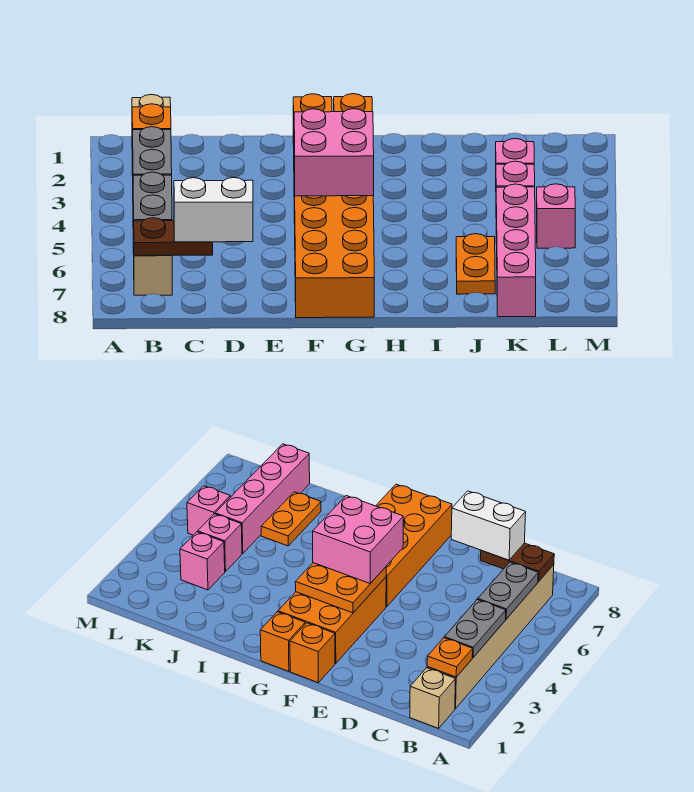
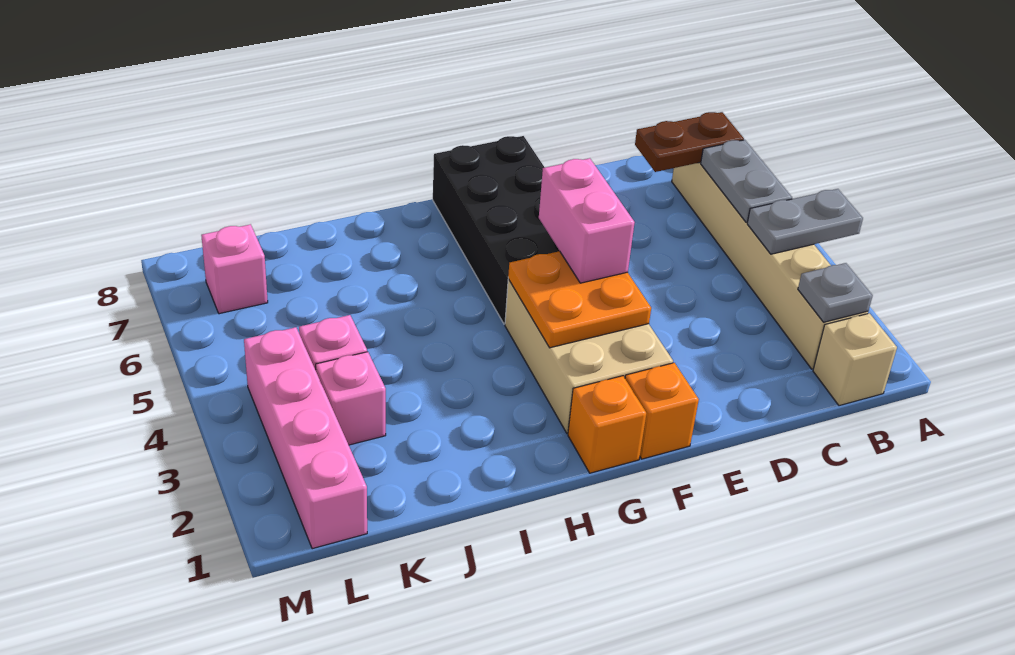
orange 1x1 plate [132,104,171,135] -> grey 1x1 plate [798,263,873,322]
grey 1x2 plate [132,127,172,176] -> grey 1x2 plate turned to [747,189,863,254]
white 1x2 brick [174,178,253,242] -> none
orange 2x3 brick [278,577,386,663] -> tan 2x3 brick [505,279,673,433]
pink 2x2 brick [294,109,374,196] -> pink 1x2 brick [539,158,635,283]
orange 2x4 brick [295,196,374,318] -> black 2x4 brick [433,136,559,324]
orange 1x2 plate [456,234,495,294] -> none
pink 1x4 brick [496,184,536,317] -> pink 1x4 brick moved to [244,327,367,549]
pink 1x1 brick [537,184,575,248] -> pink 1x1 brick moved to [201,224,268,314]

